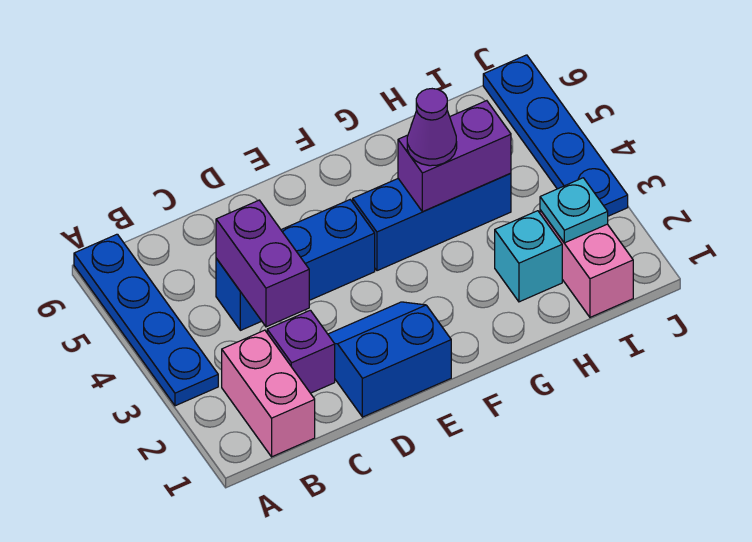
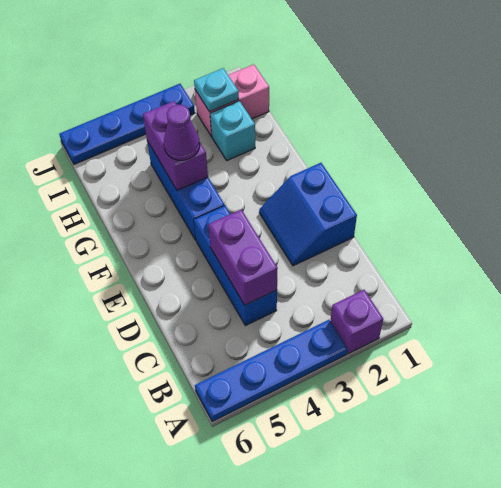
pink 1x2 brick [222,330,315,457] -> none
purple 1x1 brick [267,310,335,393] -> purple 1x1 brick moved to [330,290,383,354]
purple 1x2 brick [216,200,309,327] -> purple 1x2 brick turned to [208,209,278,305]

